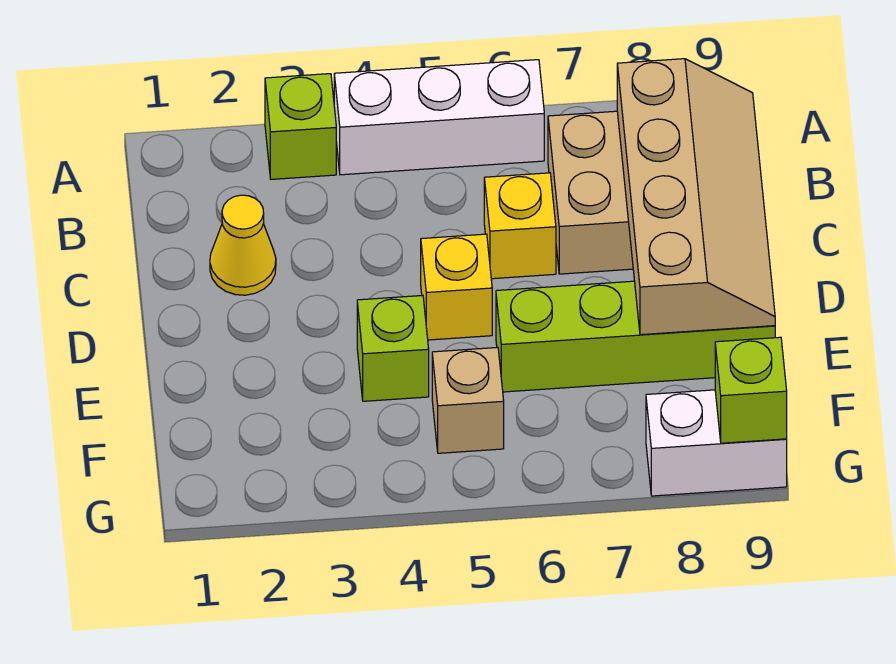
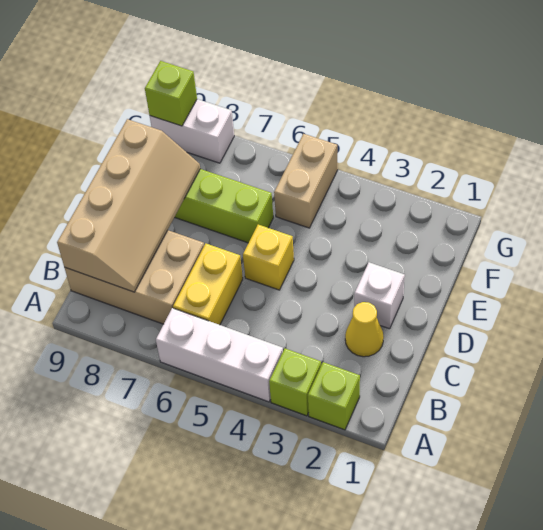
tan 2x4 slope [617,59,775,335] -> tan 2x4 slope turned to [57,119,200,292]
yellow 1x1 brick [484,173,556,279] -> yellow 1x2 brick [173,244,243,325]
none -> white 1x1 brick [354,262,405,329]
lime 1x1 brick [357,295,429,401] -> lime 1x1 brick moved to [308,362,360,430]
tan 1x1 brick [432,347,504,453] -> tan 1x2 brick [274,134,338,228]

